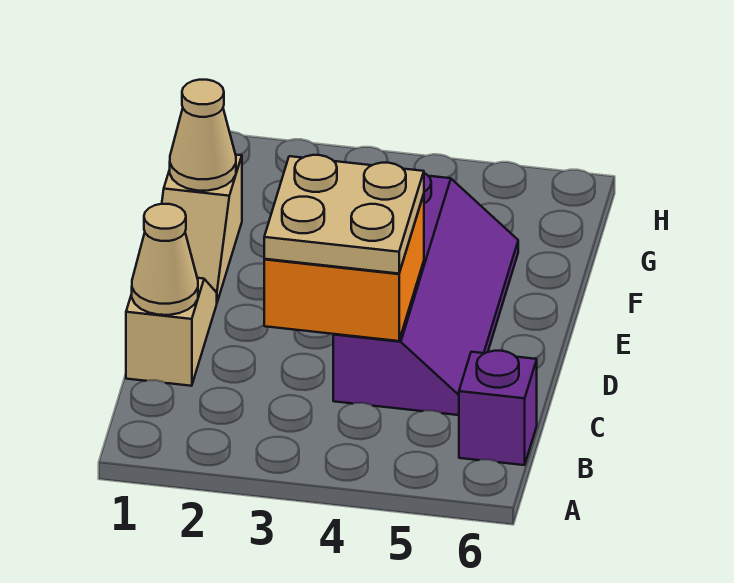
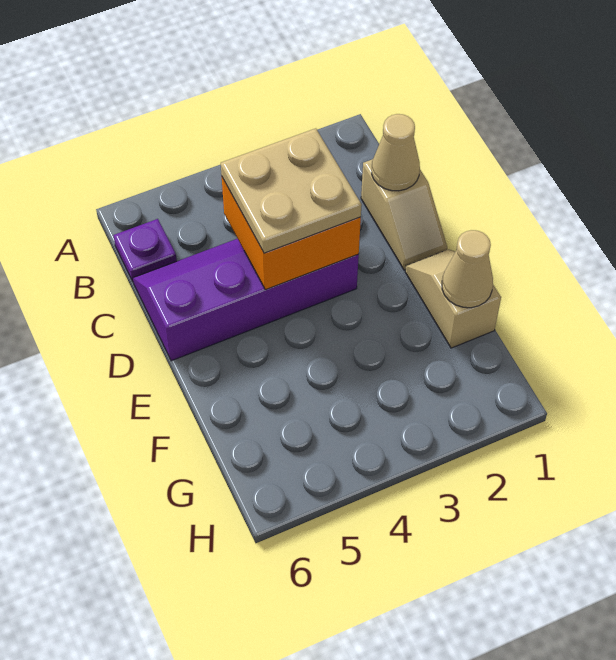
purple 1x1 brick [459,351,537,465] -> purple 1x1 plate [113,219,177,281]
purple 2x4 slope [333,173,518,415] -> purple 2x4 slope turned to [133,239,359,361]

